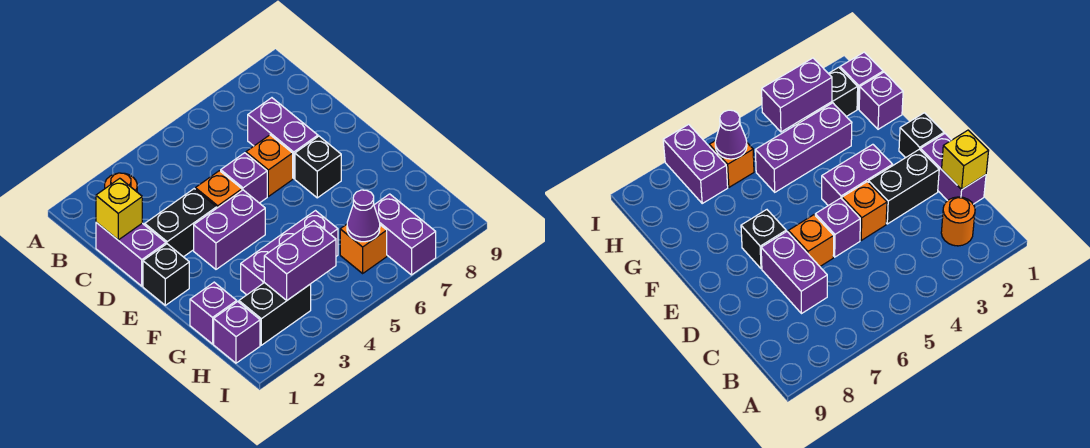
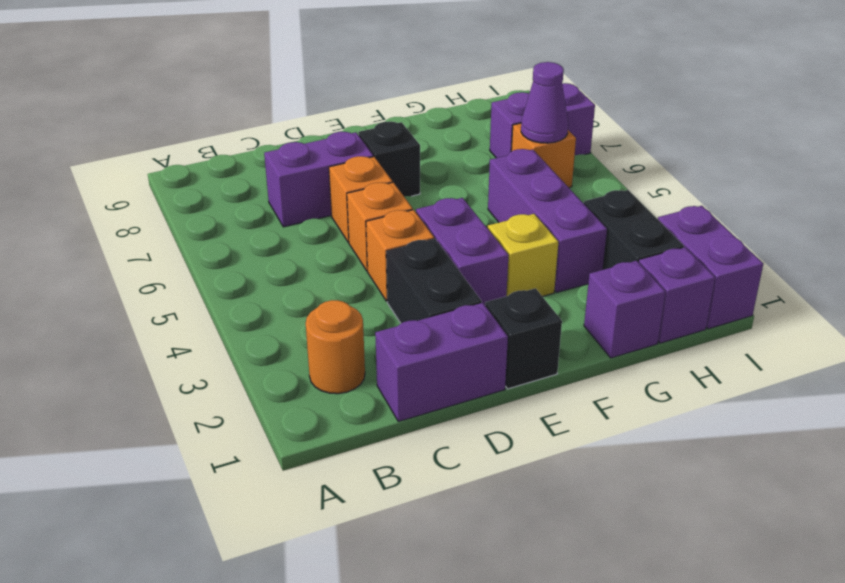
yellow 1x1 brick [96,178,142,240] -> yellow 1x1 brick moved to [488,214,558,297]
purple 1x1 brick [221,153,267,203] -> orange 1x1 brick [347,182,413,271]
purple 1x2 brick [264,221,336,300] -> purple 1x2 brick moved to [658,206,763,329]

